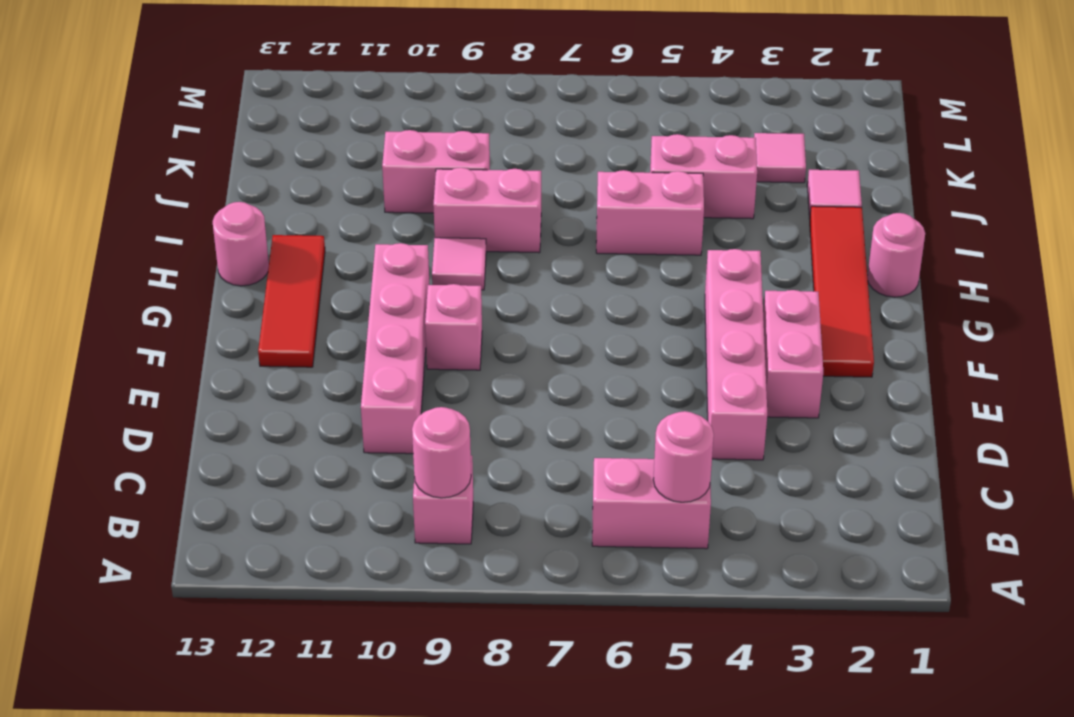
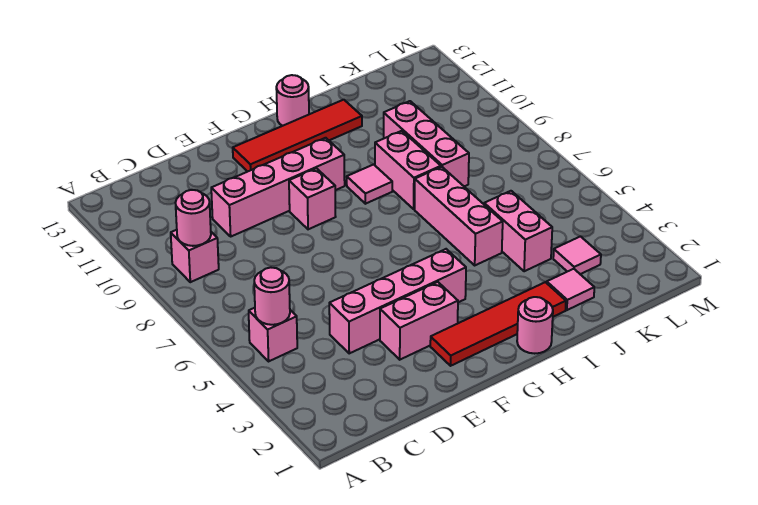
pink 1x2 brick [592,458,711,549] -> pink 1x1 brick [249,308,297,361]
red 1x3 tile [258,235,325,367] -> red 1x4 tile [233,100,362,172]
pink 1x2 brick [596,170,704,255] -> pink 1x3 brick [415,167,503,265]
pink 1x2 brick [382,130,490,213] -> pink 1x3 brick [384,101,469,186]

